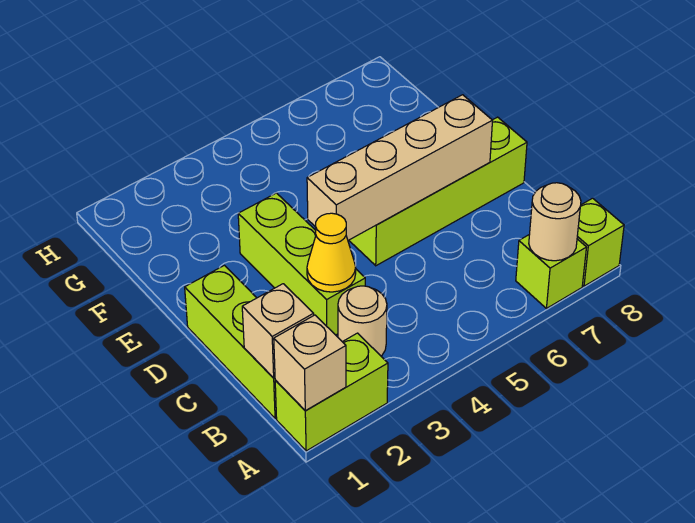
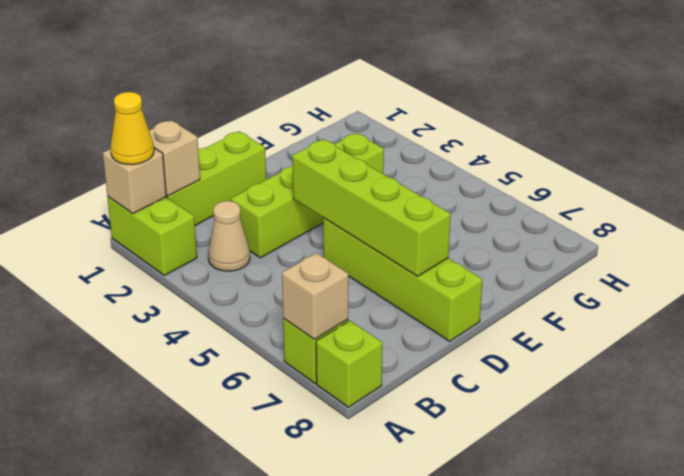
tan 1x1 round brick [529,183,581,261] -> tan 1x1 brick [282,253,348,339]
tan 1x1 round brick [338,286,387,356] -> tan 1x1 cone [208,201,250,271]
lime 1x3 brick [238,193,365,335] -> lime 1x4 brick [231,133,384,258]
yellow 1x1 cone [307,213,356,292] -> yellow 1x1 cone moved to [111,92,154,165]
tan 1x4 brick [307,95,492,240] -> lime 1x4 brick [292,139,451,276]

